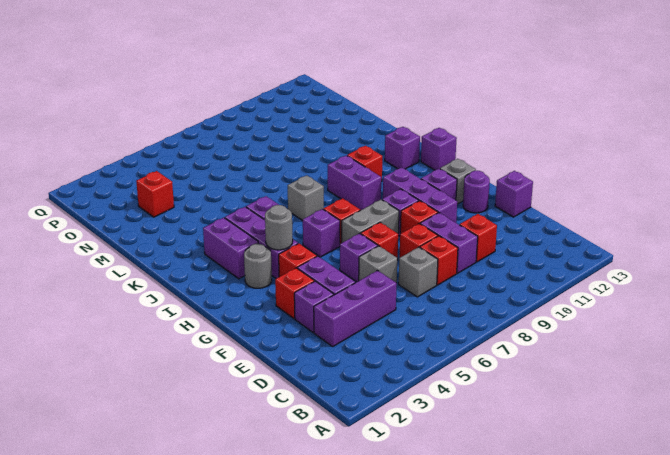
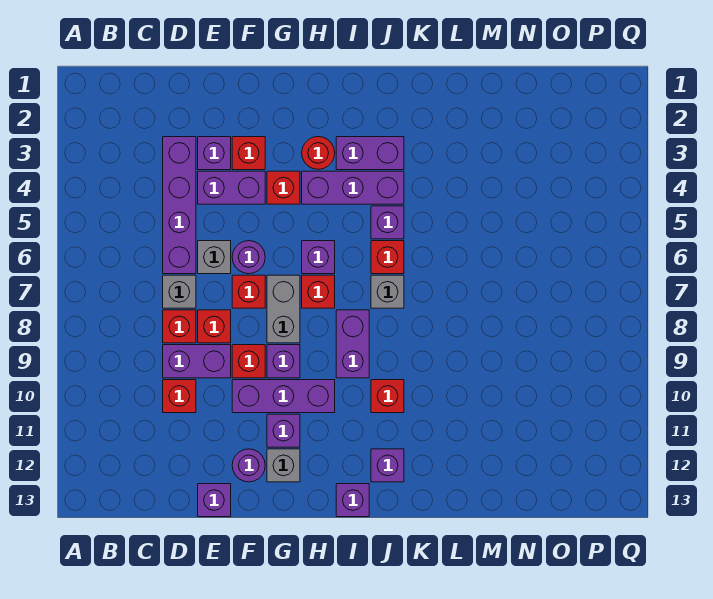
purple 1x3 brick [314,270,397,347] -> purple 1x4 brick [163,137,196,274]
purple 1x1 brick [340,233,378,282] -> purple 1x1 round brick [232,241,265,274]
grey 1x1 round brick [244,244,272,288] -> red 1x1 round brick [302,137,335,170]
grey 1x1 round brick [265,205,293,250] -> none
purple 1x2 brick [328,155,381,210] -> purple 1x2 brick turned to [336,310,369,378]
red 1x1 brick [136,171,174,217] -> red 1x1 brick moved to [371,241,404,274]

